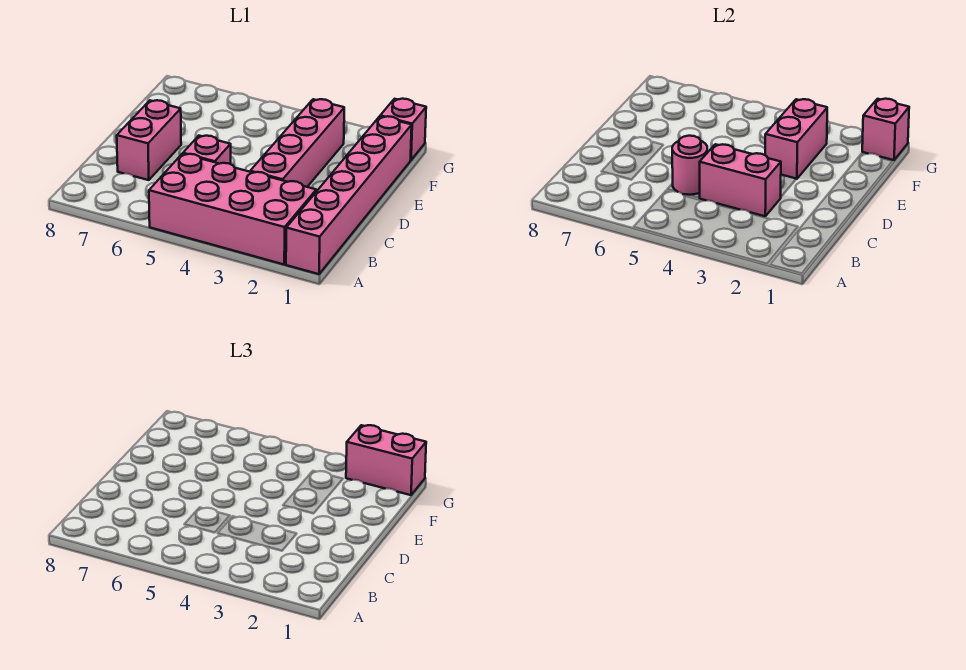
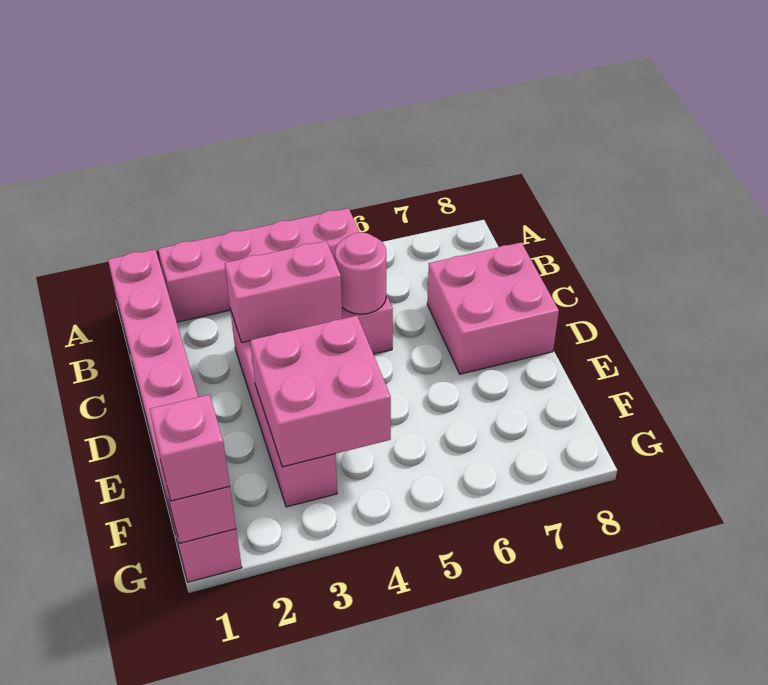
pink 2x4 brick [149,154,316,264] -> pink 1x4 brick [158,208,359,322]
pink 1x2 brick [117,100,181,180] -> pink 2x2 brick [427,243,559,374]
pink 1x2 brick [765,99,827,179] -> pink 2x2 brick [250,316,391,467]
pink 1x2 brick [346,425,426,495] -> pink 1x1 brick [150,395,230,501]

